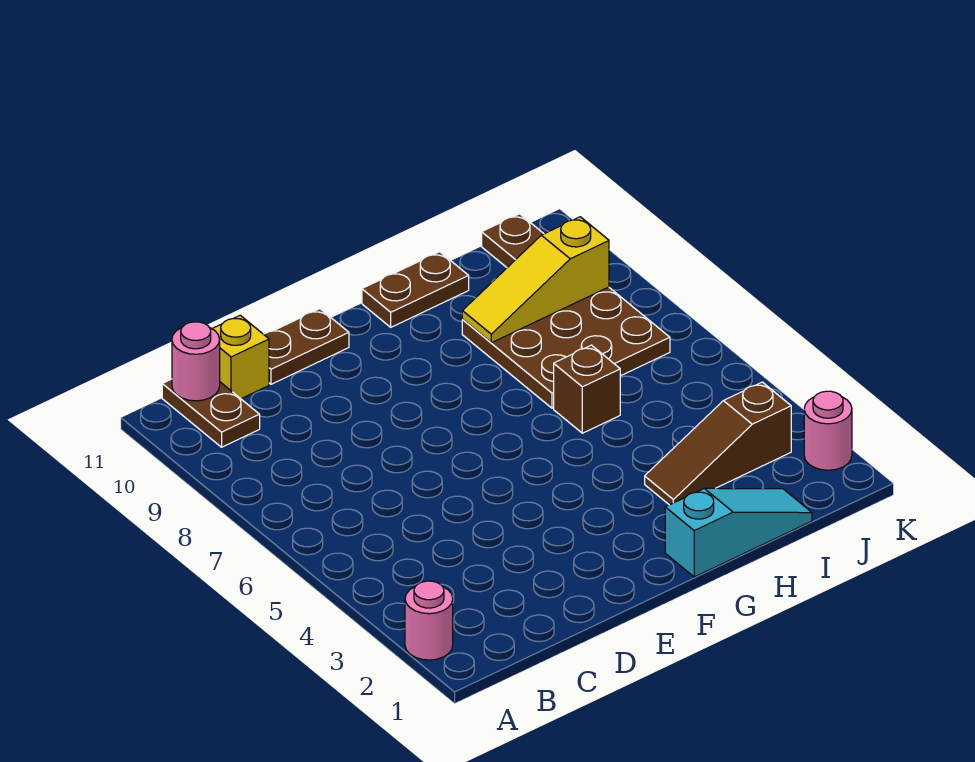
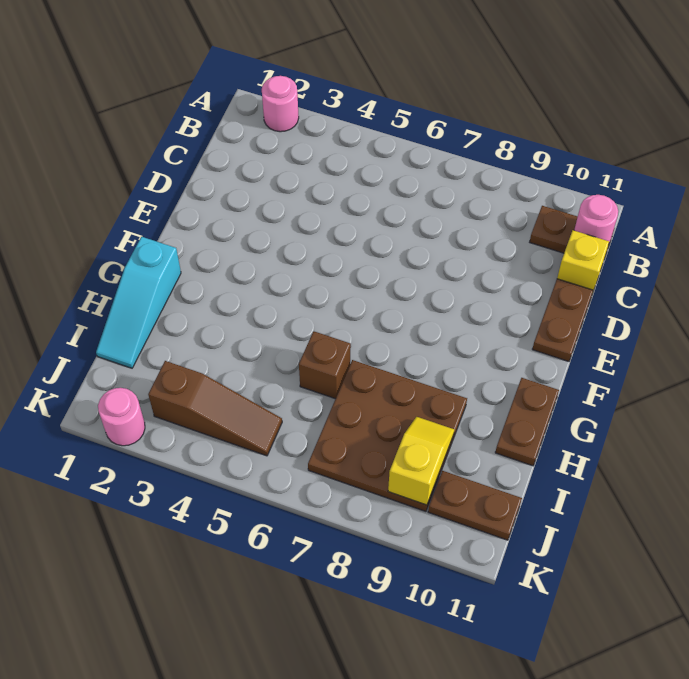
brown 1x3 slope [645,382,791,505] -> brown 1x3 slope turned to [148,361,282,456]
yellow 1x3 slope [462,217,609,343] -> yellow 1x2 slope [388,417,454,505]

